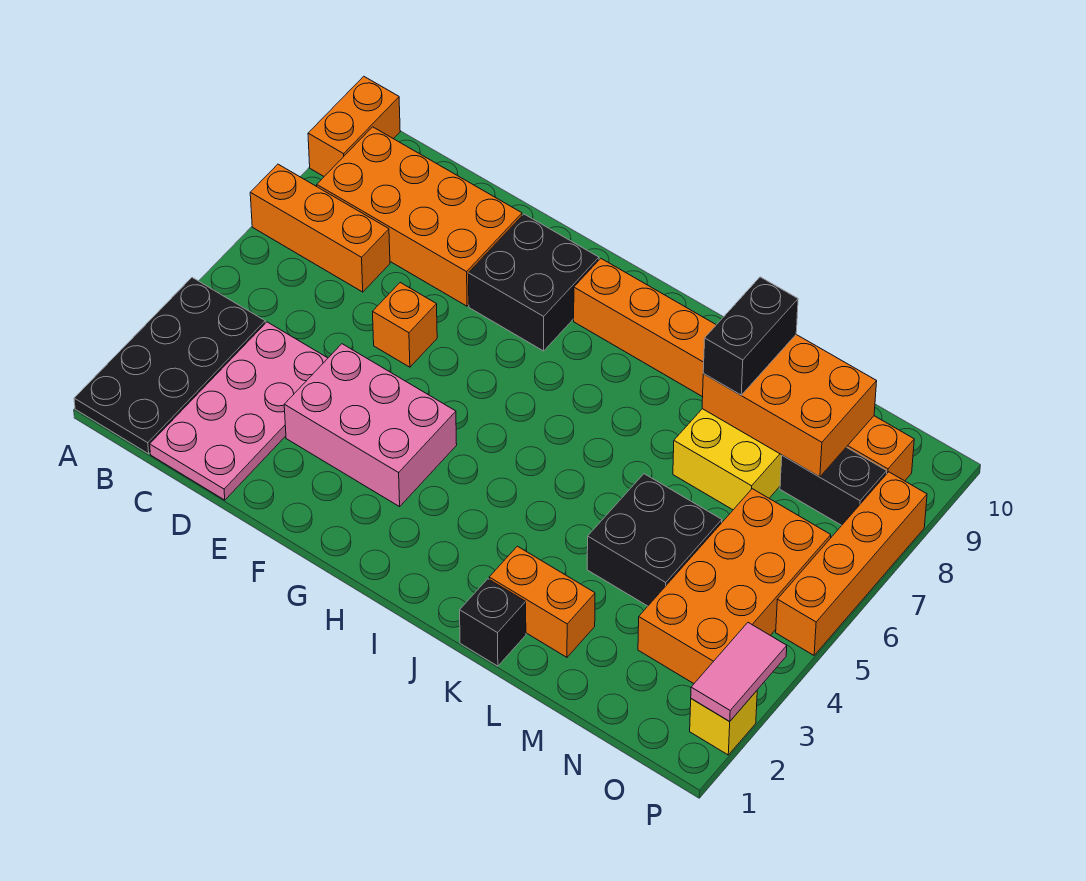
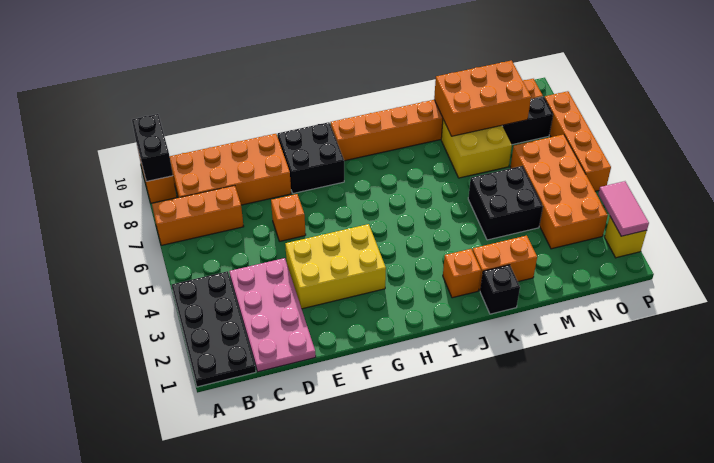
pink 2x3 brick [284,344,457,507] -> yellow 2x3 brick [285,224,386,309]
none -> orange 1x1 brick [443,249,481,298]
black 1x2 brick [703,277,798,395] -> black 1x2 brick moved to [132,114,173,181]

